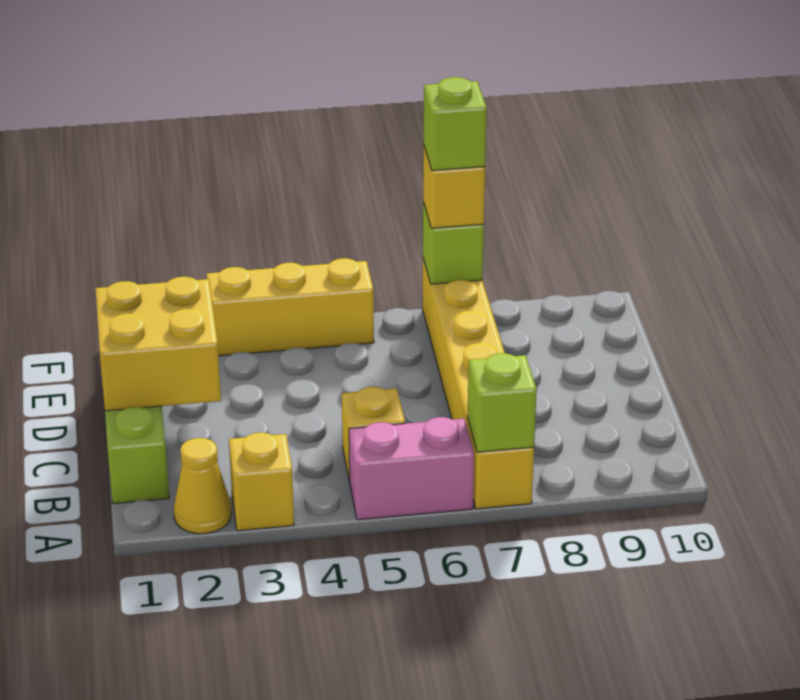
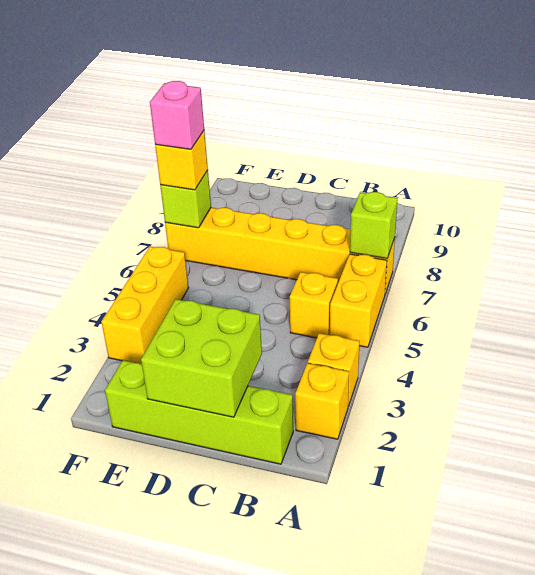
yellow 1x1 cone [174,438,231,534] -> yellow 1x1 brick [295,363,349,439]
pink 1x2 brick [349,417,474,520] -> yellow 1x2 brick [330,254,387,347]
yellow 2x2 brick [95,277,221,411] -> lime 2x2 brick [141,299,262,417]
lime 1x1 brick [424,77,487,171] -> pink 1x1 brick [150,81,204,149]

